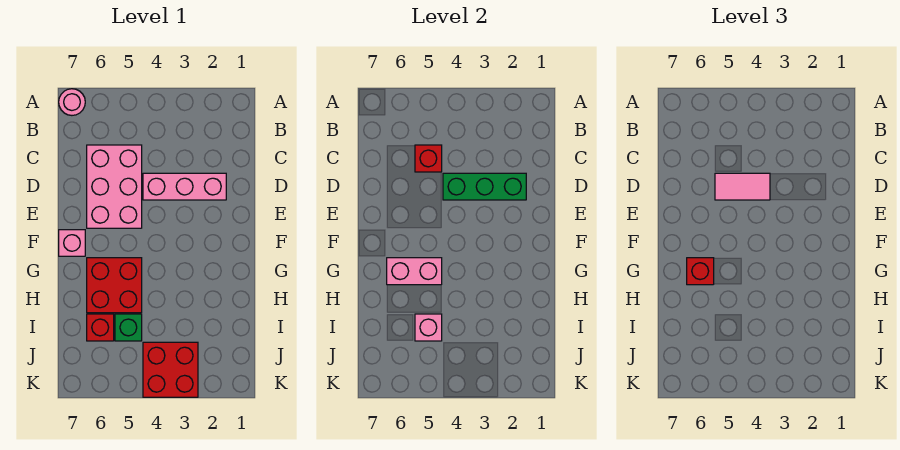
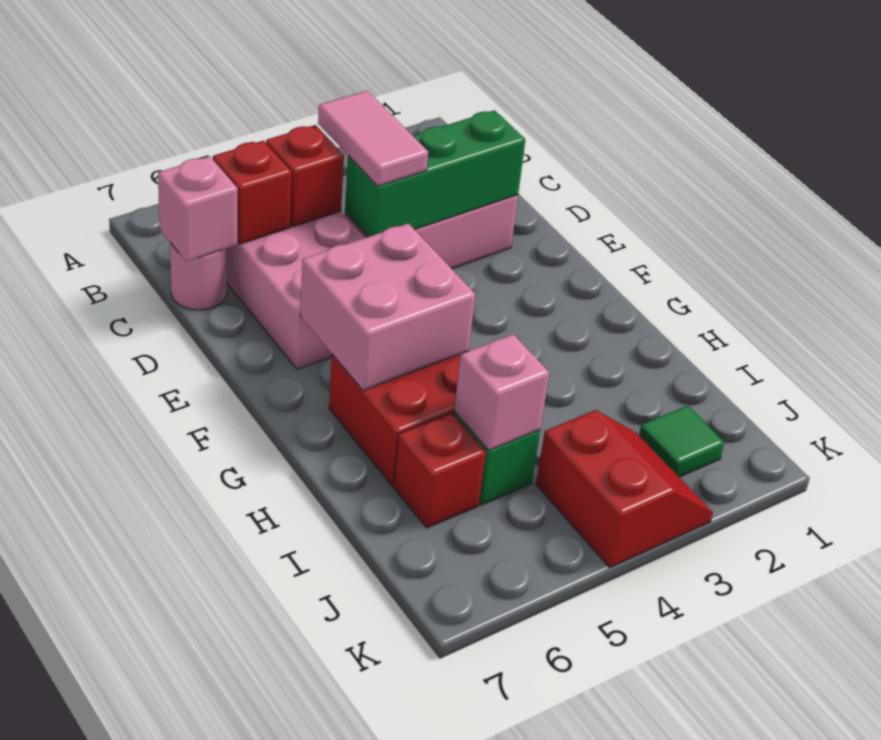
pink 1x1 round brick [59,89,85,115] -> pink 1x1 round brick moved to [170,243,227,310]
pink 1x2 tile [715,173,770,200] -> pink 1x2 tile turned to [318,91,428,186]
pink 1x1 brick [59,230,85,256] -> pink 1x1 brick moved to [158,157,238,261]
pink 1x2 brick [387,258,442,285] -> pink 2x2 brick [300,224,475,390]
red 1x1 brick [687,258,714,285] -> red 1x1 brick moved to [213,141,292,244]
none -> green 1x1 tile [639,406,725,477]
red 2x2 brick [143,342,198,397] -> red 2x2 slope [536,410,713,567]

